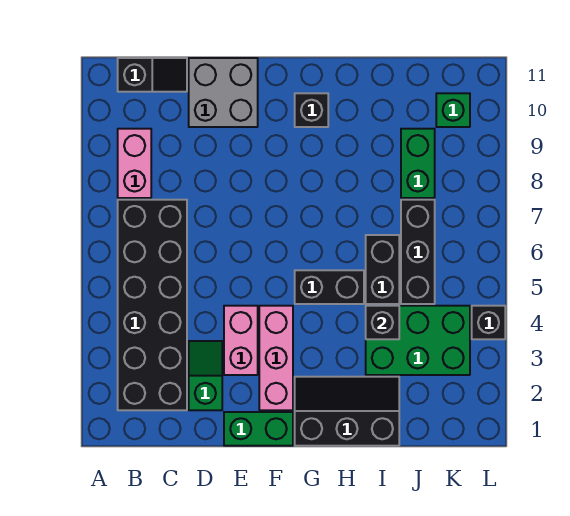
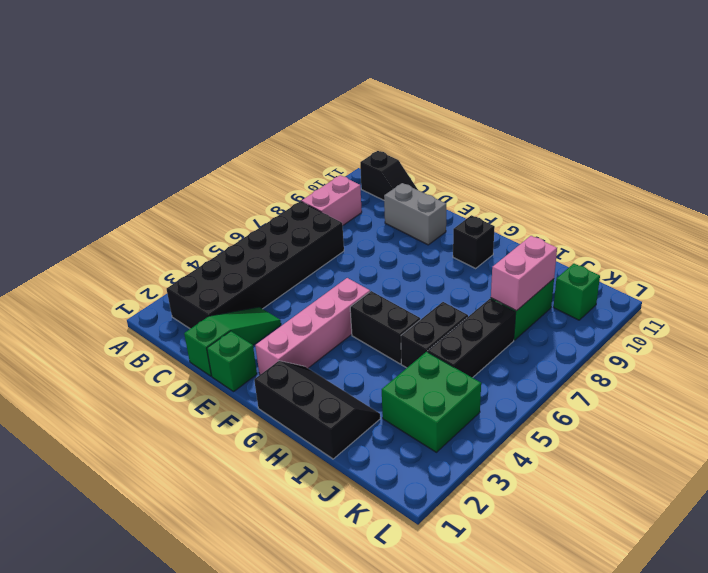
green 1x2 slope [189,341,222,410] -> green 1x3 slope [184,307,281,376]
grey 2x2 brick [189,58,258,127] -> grey 1x2 brick [384,183,446,245]
green 1x2 brick [224,412,293,446] -> green 1x1 brick [207,331,257,392]
pink 1x2 brick [224,306,258,375] -> pink 1x2 brick moved to [491,236,557,311]
pink 1x3 brick [259,306,293,410] -> pink 1x4 brick [255,278,370,375]
green 2x3 brick [366,306,470,375] -> green 2x2 brick [382,352,481,452]
black 1x1 brick [366,306,399,339] -> none
black 1x1 brick [472,306,505,339] -> none

